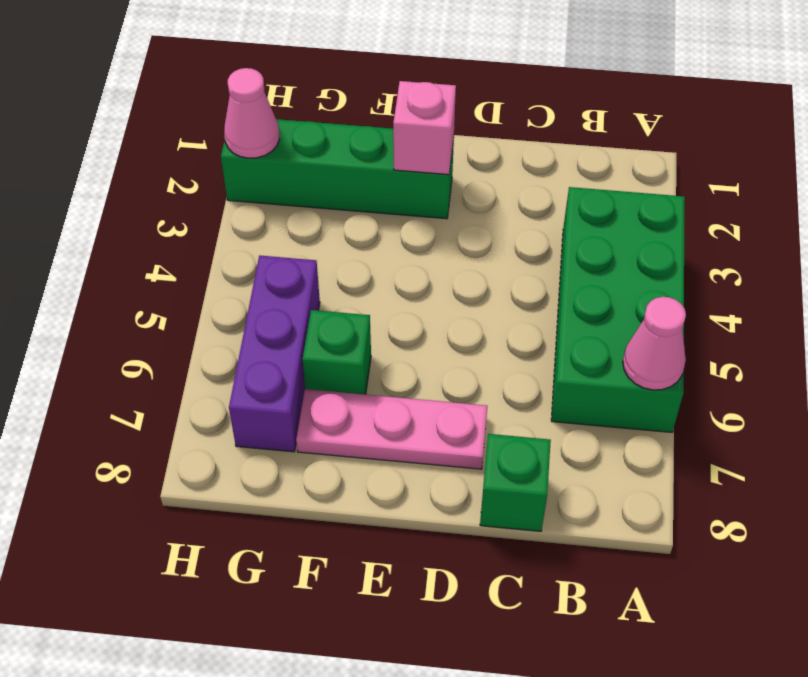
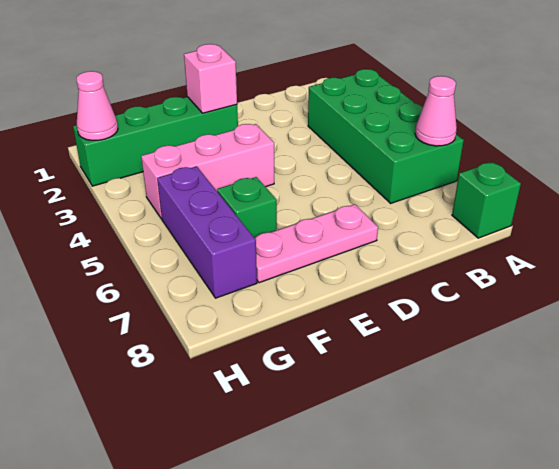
green 1x1 brick [480,434,551,531] -> green 1x1 brick moved to [452,162,521,238]
none -> pink 1x3 brick [141,124,274,219]

